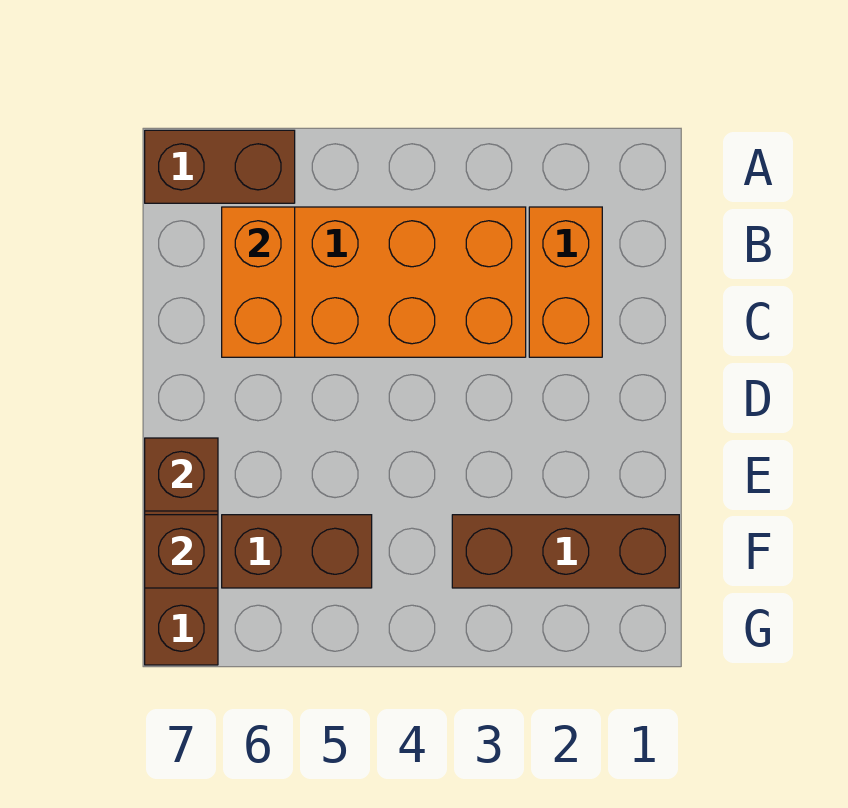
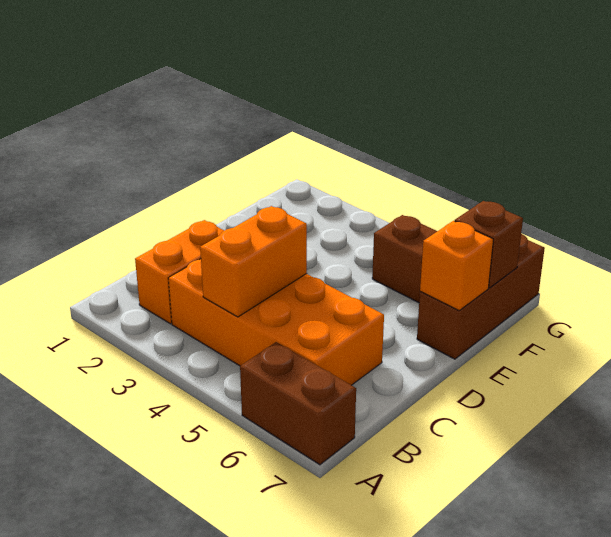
orange 1x2 brick [222,207,295,357] -> orange 1x2 brick moved to [200,206,307,317]
brown 1x1 brick [145,438,218,511] -> orange 1x1 brick [420,221,493,310]
brown 1x3 brick [452,515,679,588] -> none

